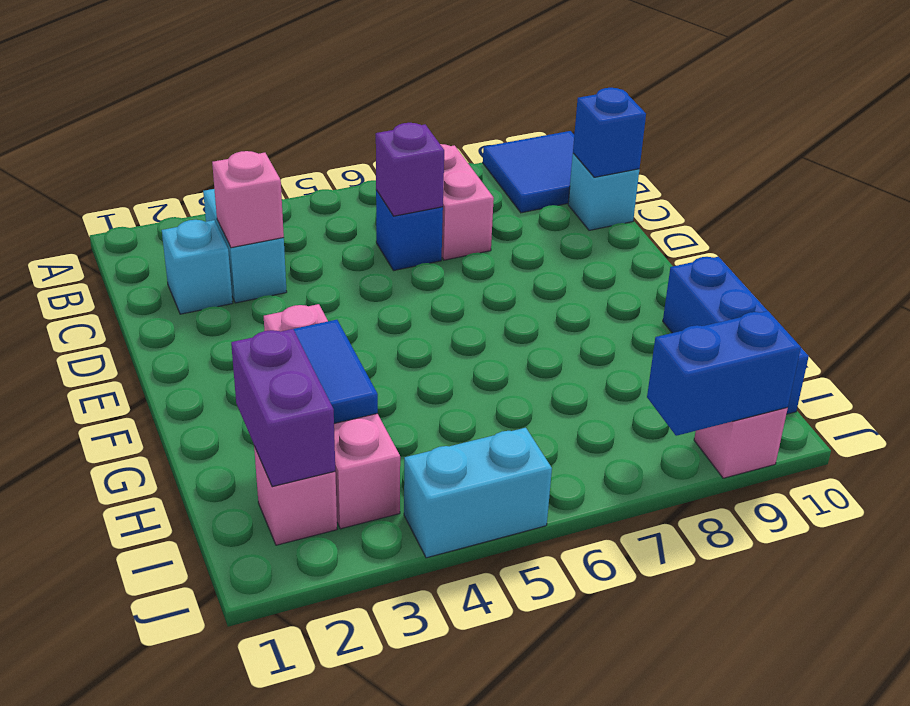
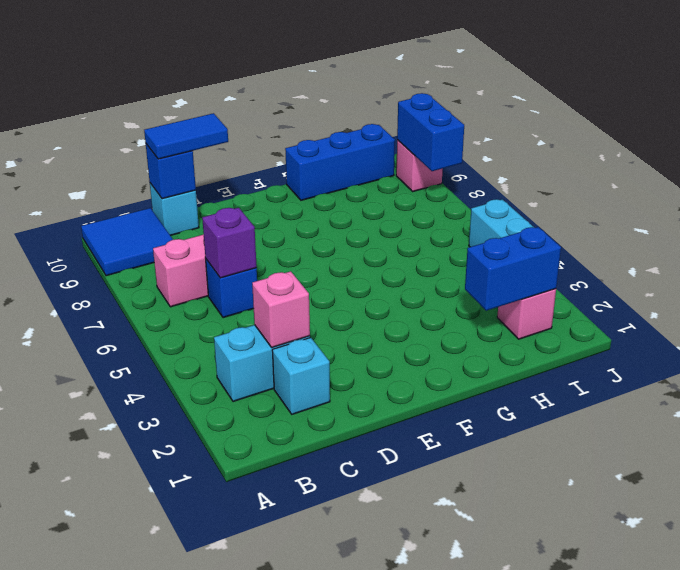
pink 1x4 brick [264,304,400,529] -> none
blue 1x2 tile [294,320,378,424] -> blue 1x2 tile moved to [144,113,228,159]
purple 1x2 brick [231,329,335,487] -> blue 1x2 brick [465,227,561,311]

